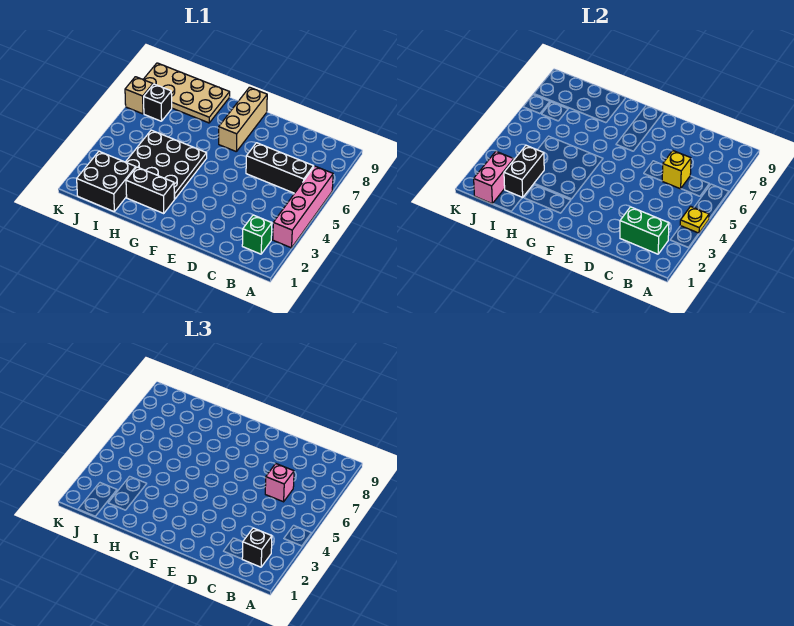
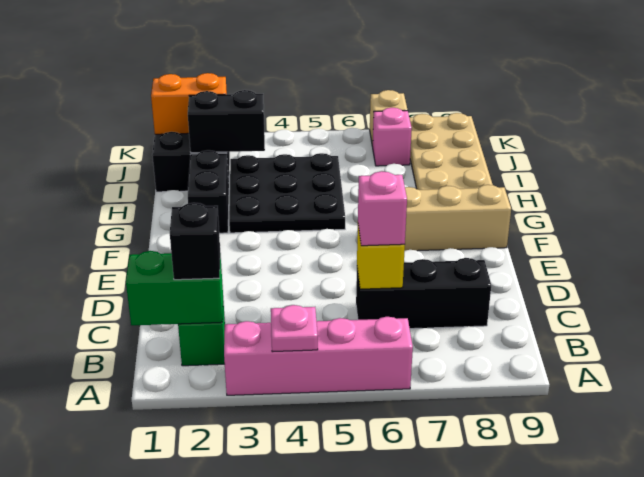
yellow 1x1 plate [680,206,709,233] -> pink 1x1 plate [271,305,318,352]
green 1x2 brick [620,207,669,254] -> green 1x2 brick turned to [126,251,223,325]
black 1x3 brick [246,143,314,193] -> black 1x3 brick turned to [356,258,491,329]
pink 1x2 brick [474,151,514,204] -> orange 1x2 brick [151,73,227,134]
black 1x1 brick [144,84,172,121] -> pink 1x1 brick [373,107,412,166]

